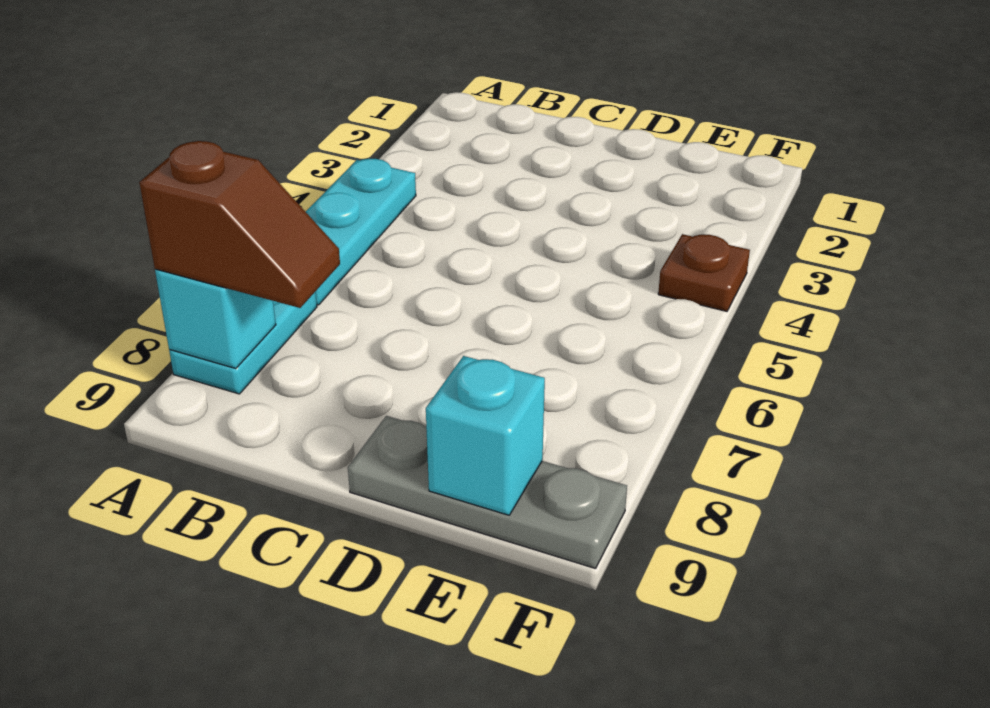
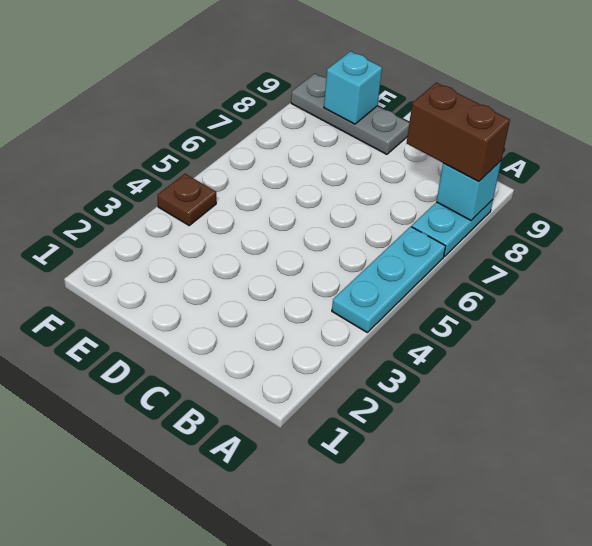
brown 1x2 slope [139,141,340,308] -> brown 1x2 brick [407,83,510,182]

